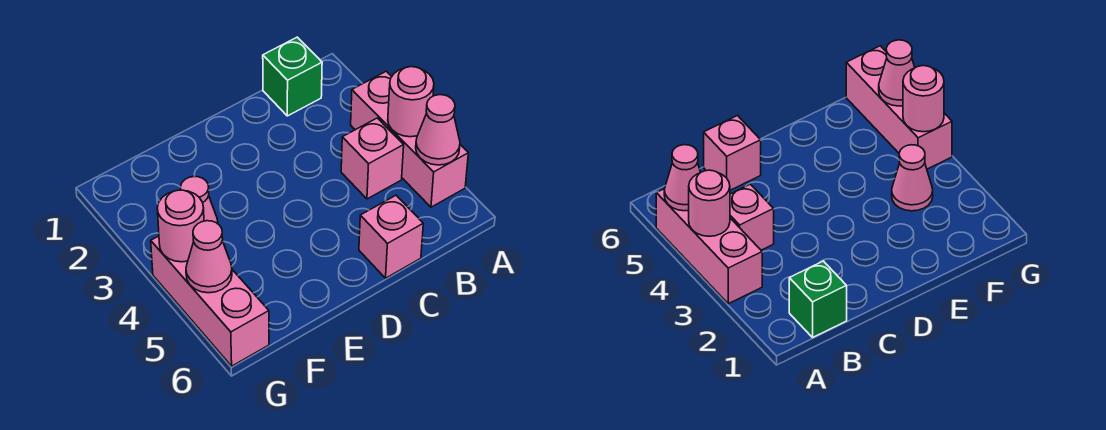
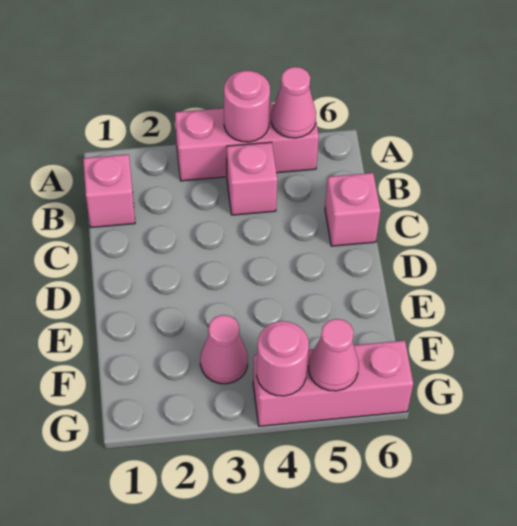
green 1x1 brick [263,37,322,116] -> pink 1x1 brick [83,154,135,227]

